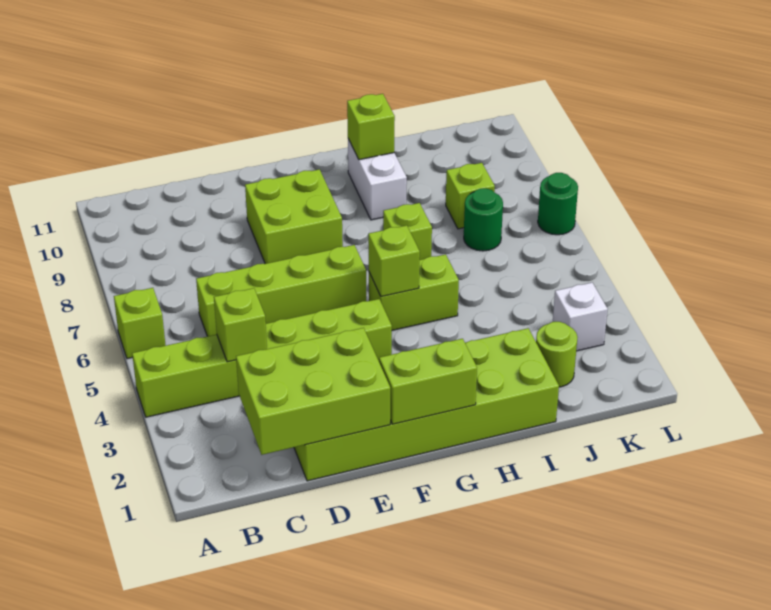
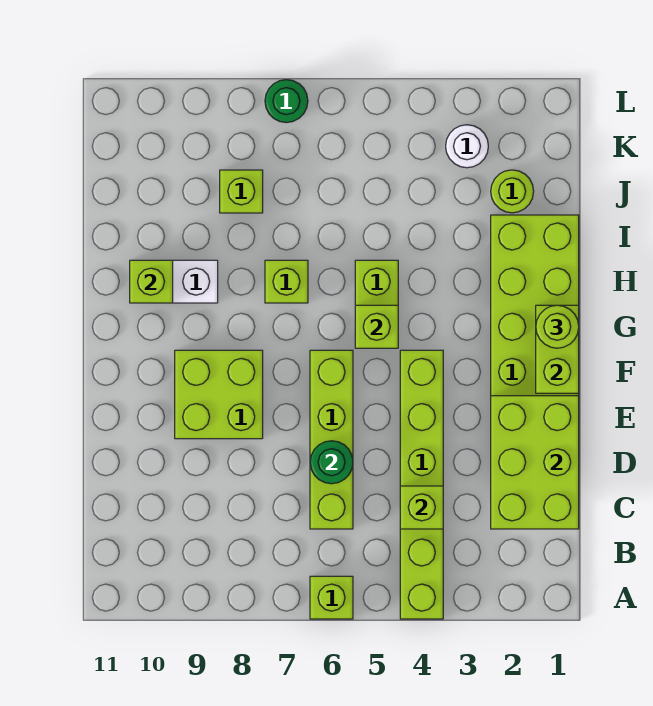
none -> lime 1x1 round brick [536,305,579,348]
green 1x1 round brick [464,188,503,251] -> green 1x1 round brick moved to [310,441,353,484]
white 1x1 brick [553,283,608,351] -> white 1x1 round brick [446,125,488,168]

